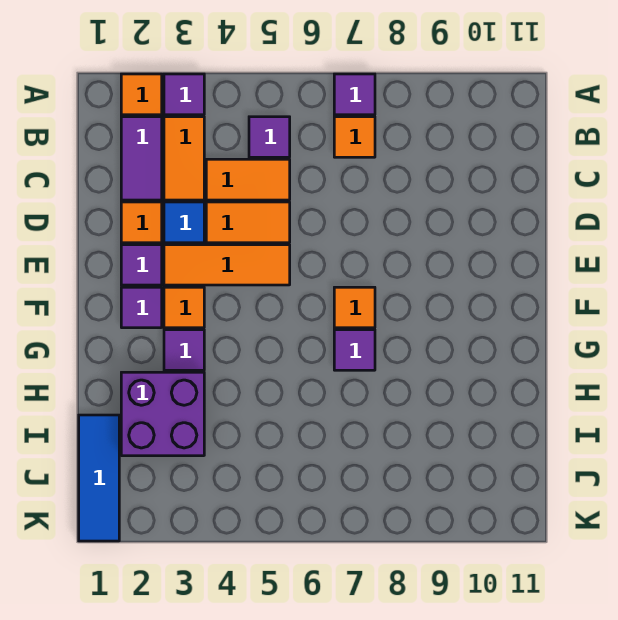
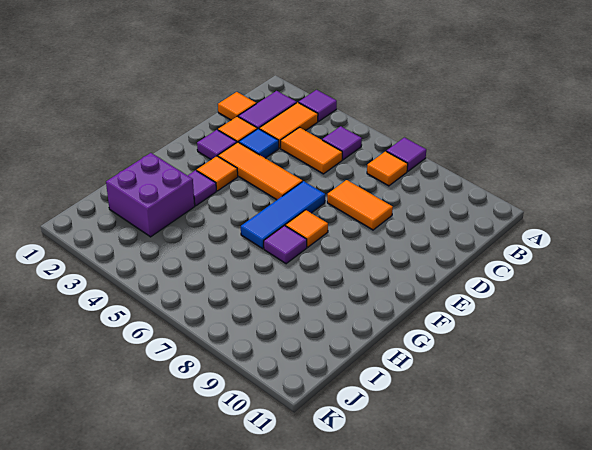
orange 1x1 tile [121,74,162,115] -> orange 1x1 tile moved to [218,92,256,120]
orange 1x2 tile [206,202,290,243] -> orange 1x2 tile moved to [327,180,393,230]
purple 1x1 tile [121,287,162,328] -> none
blue 1x3 tile [79,415,119,541] -> blue 1x3 tile moved to [241,181,325,249]

